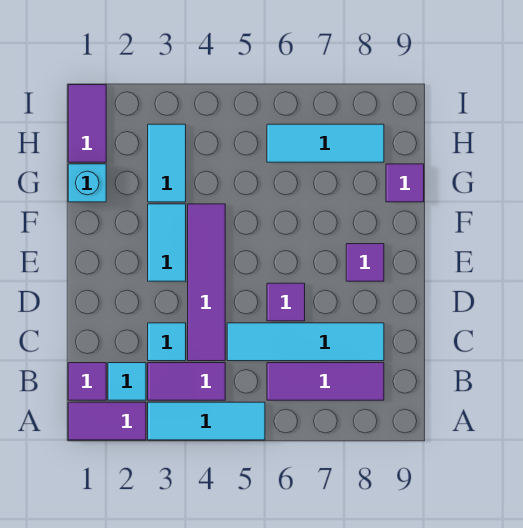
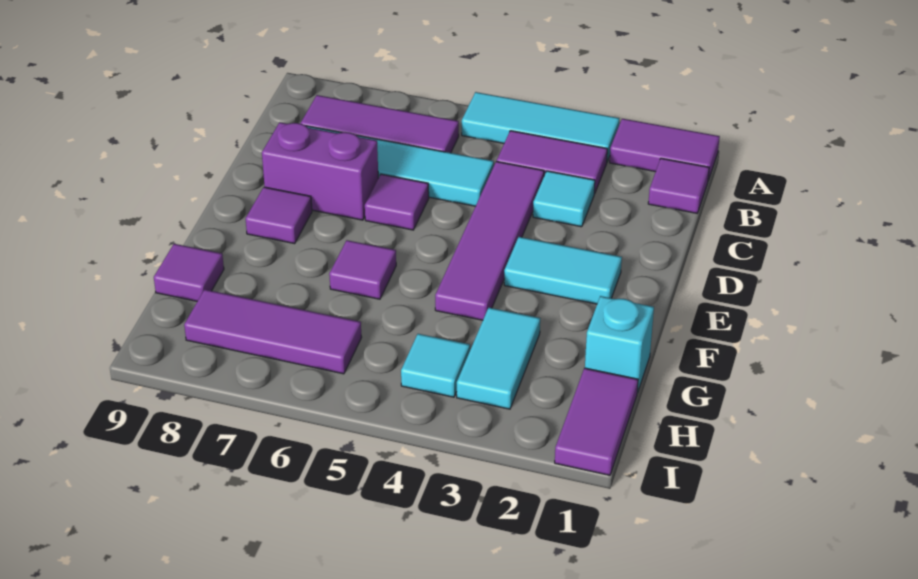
cyan 1x1 tile [108,363,146,400] -> cyan 1x1 tile moved to [401,334,470,397]
none -> purple 1x2 brick [262,122,378,220]
cyan 1x2 tile [148,204,186,281] -> cyan 1x2 tile turned to [504,237,622,304]
none -> purple 1x1 tile [329,240,396,299]
cyan 1x3 tile [267,124,384,162] -> purple 1x3 tile [184,289,362,374]

